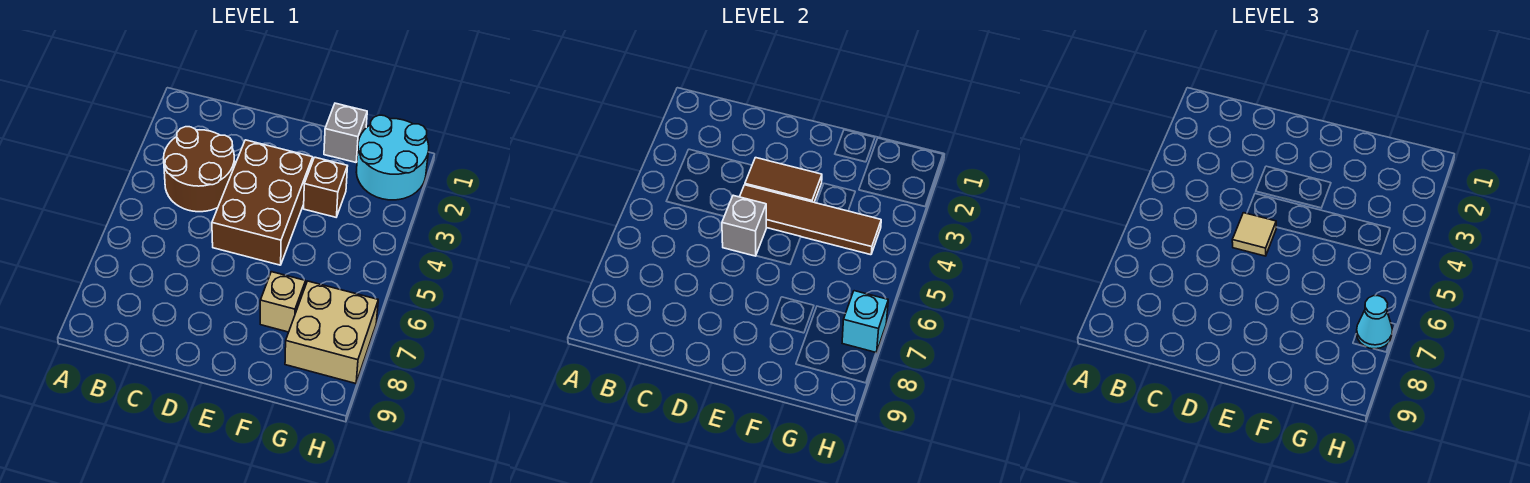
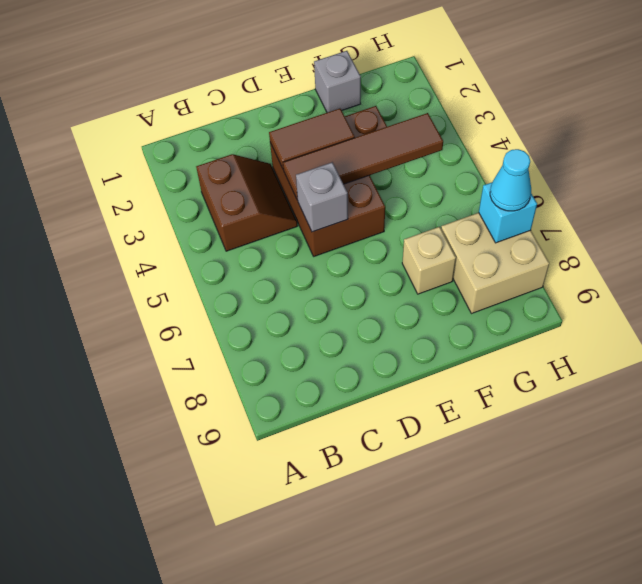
brown 2x2 round brick [164,127,235,212] -> brown 2x2 slope [196,154,297,251]
tan 1x1 tile [1232,213,1276,256] -> none
cyan 2x2 round brick [356,115,429,200] -> none

